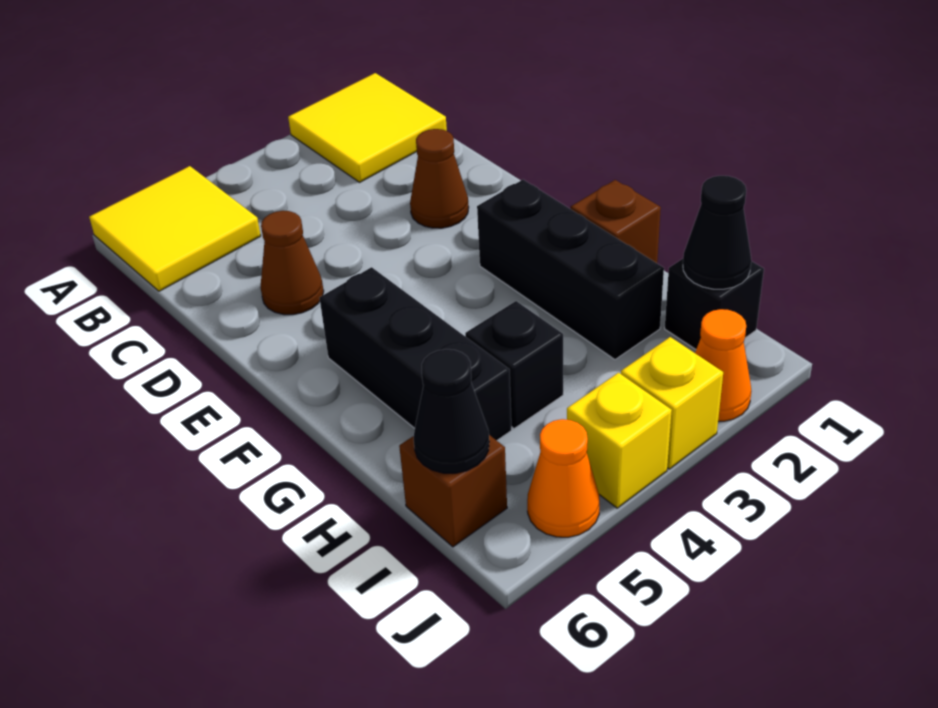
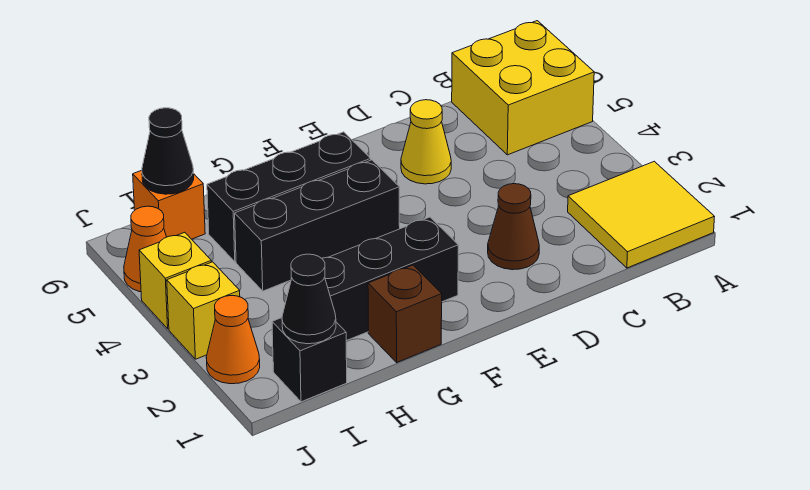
yellow 2x2 tile [89,166,261,291] -> yellow 2x2 brick [452,21,594,155]
brown 1x1 cone [260,211,324,315] -> yellow 1x1 cone [401,100,451,184]
black 1x1 brick [465,301,563,429] -> black 1x3 brick [235,160,400,291]
brown 1x1 brick [399,435,507,547] -> orange 1x1 brick [133,170,205,239]

